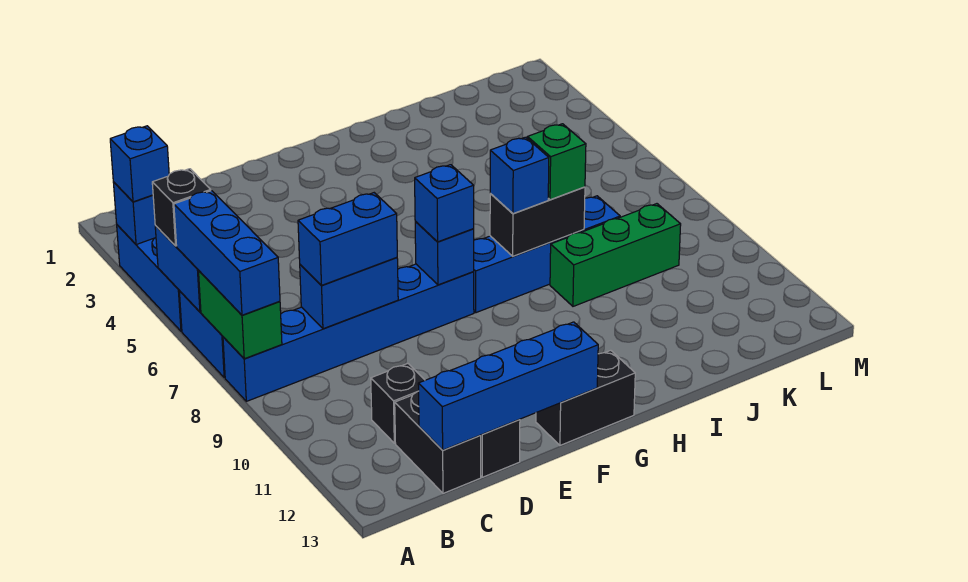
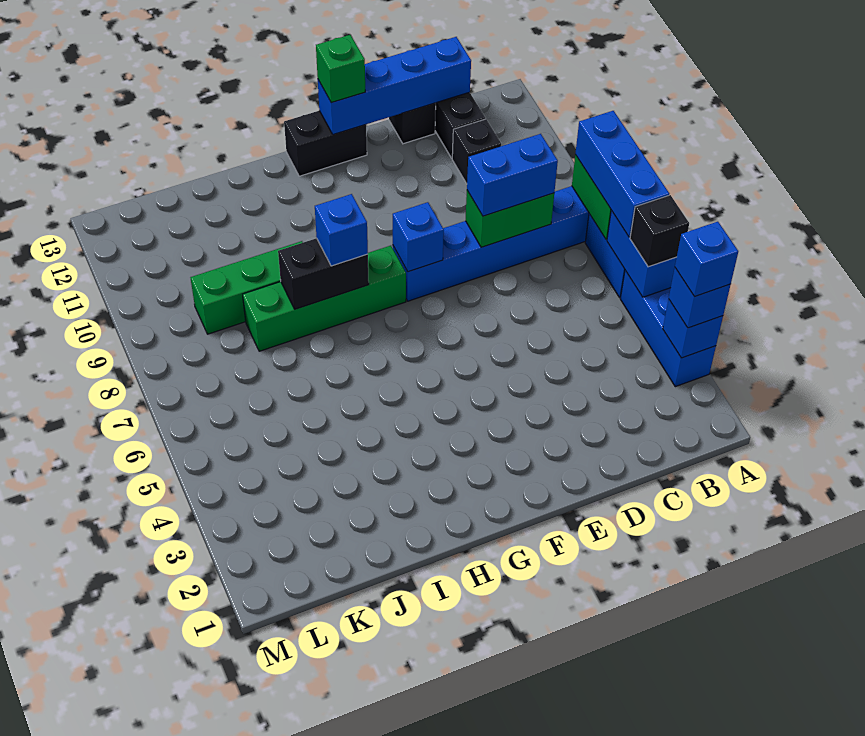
blue 1x2 brick [300,257,398,329] -> green 1x2 brick [466,191,554,247]
blue 1x1 brick [415,165,474,242] -> blue 1x1 brick moved to [675,222,738,297]
blue 1x4 brick [473,196,620,313] -> green 1x4 brick [243,246,406,351]
green 1x1 brick [527,124,586,200] -> green 1x1 brick moved to [316,35,365,103]

